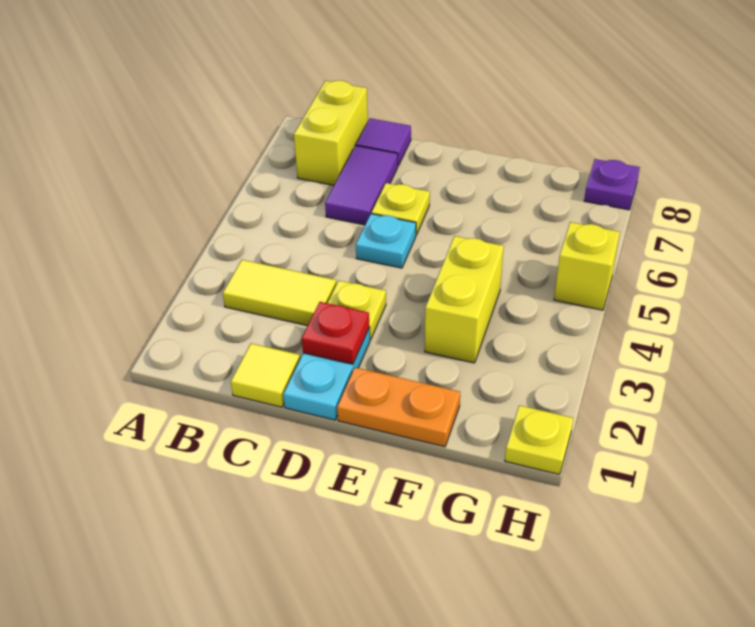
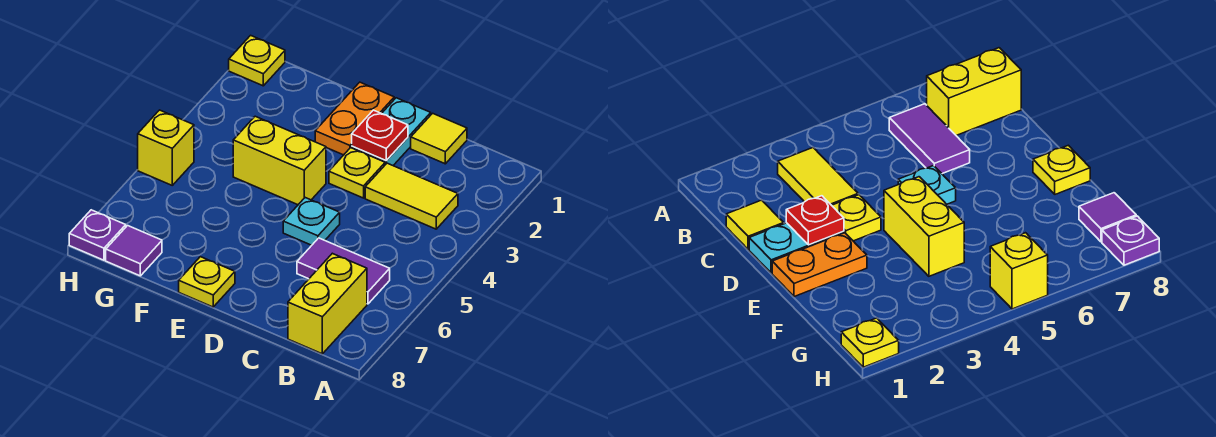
purple 1x2 tile [325,146,398,225] -> purple 1x2 tile turned to [297,238,390,304]
purple 1x1 tile [356,118,411,166] -> purple 1x1 tile moved to [106,226,162,276]
yellow 1x1 plate [372,183,430,235] -> yellow 1x1 plate moved to [179,257,235,307]
orange 1x2 plate [337,367,460,447] -> orange 1x2 plate turned to [315,82,394,155]
yellow 1x2 brick [425,236,504,363] -> yellow 1x2 brick turned to [233,116,326,205]

